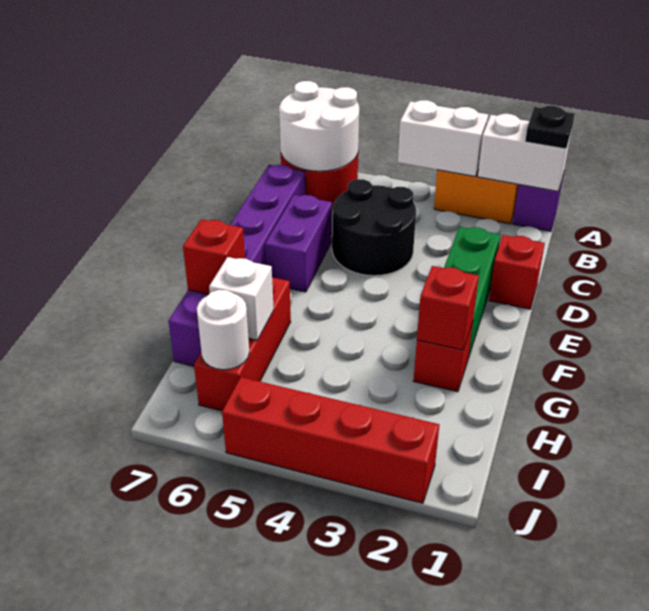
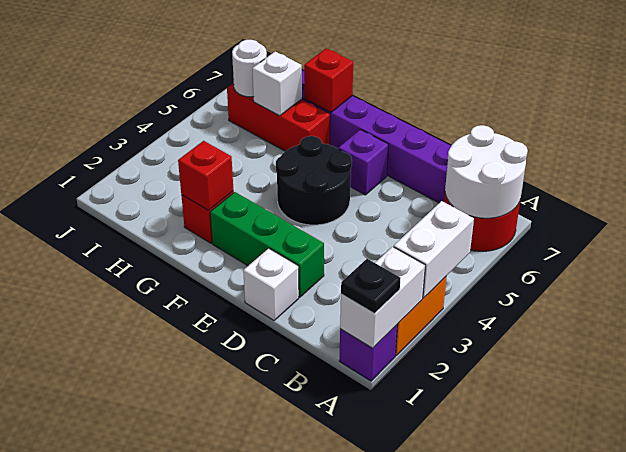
black 2x2 round brick [332,179,416,276] -> black 2x2 round brick moved to [276,136,352,225]
red 1x1 brick [489,235,545,309] -> white 1x1 brick [243,248,299,320]
purple 1x2 brick [265,195,332,292] -> purple 1x1 brick [339,130,388,195]
red 1x4 brick [222,377,439,503] -> none

